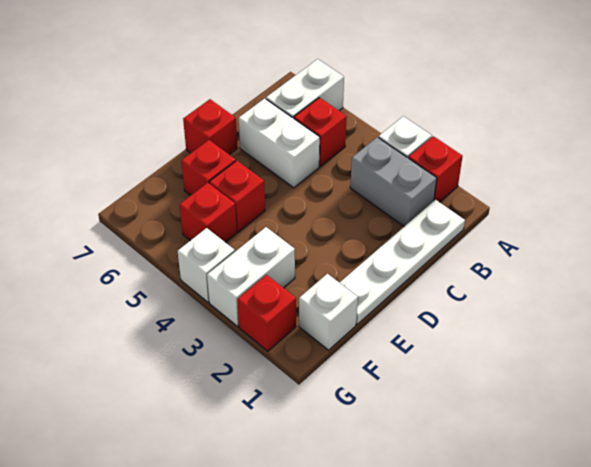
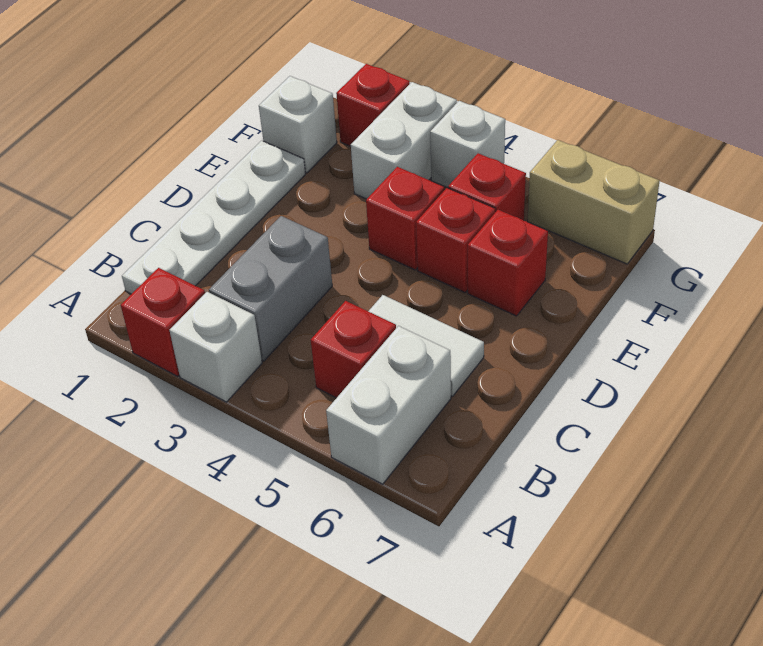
grey 1x2 brick [350,137,437,226] -> grey 1x2 brick turned to [209,216,332,361]
white 1x2 brick [239,98,320,188] -> white 1x2 tile [368,295,484,396]
red 1x1 brick [183,99,237,155] -> red 1x1 brick moved to [366,167,444,270]
none -> tan 1x2 brick [528,140,660,264]

